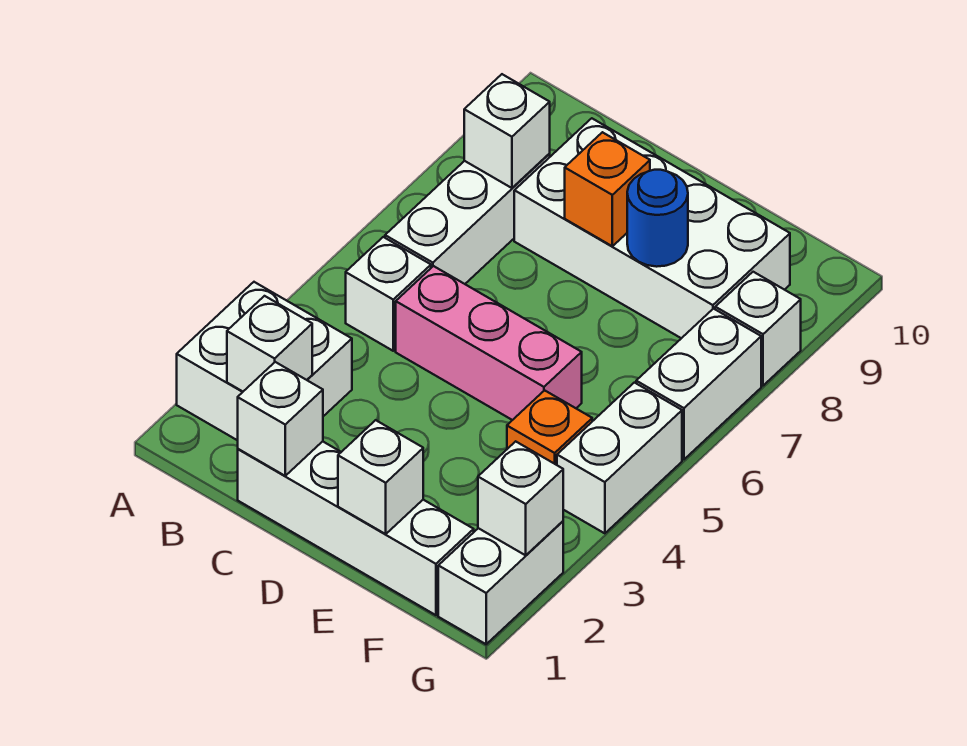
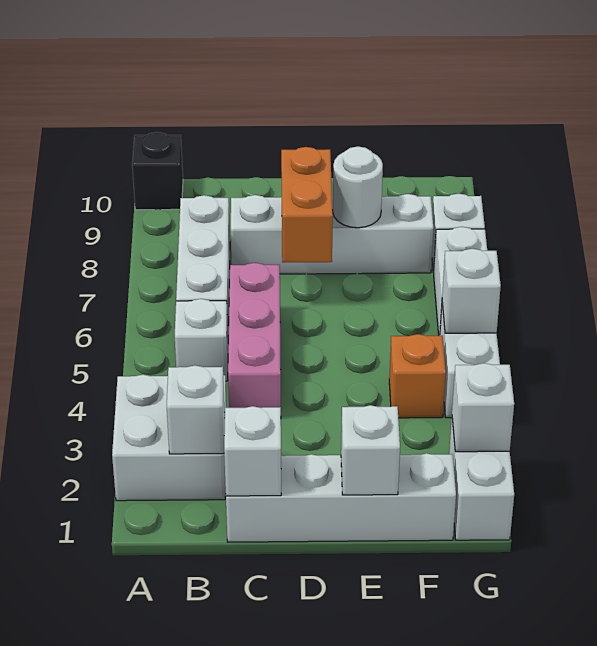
none -> black 1x1 brick [132,132,183,210]
white 1x1 brick [464,74,550,188] -> white 1x1 brick moved to [442,249,501,333]
pink 1x3 brick [396,266,582,420] -> pink 1x3 brick turned to [228,263,281,408]
white 2x4 brick [514,118,790,338] -> white 1x4 brick [231,194,433,274]
orange 1x1 brick [565,132,650,246] -> orange 1x2 brick [281,147,333,262]
blue 1x1 round brick [627,170,688,267] -> white 1x1 round brick [333,147,383,228]

